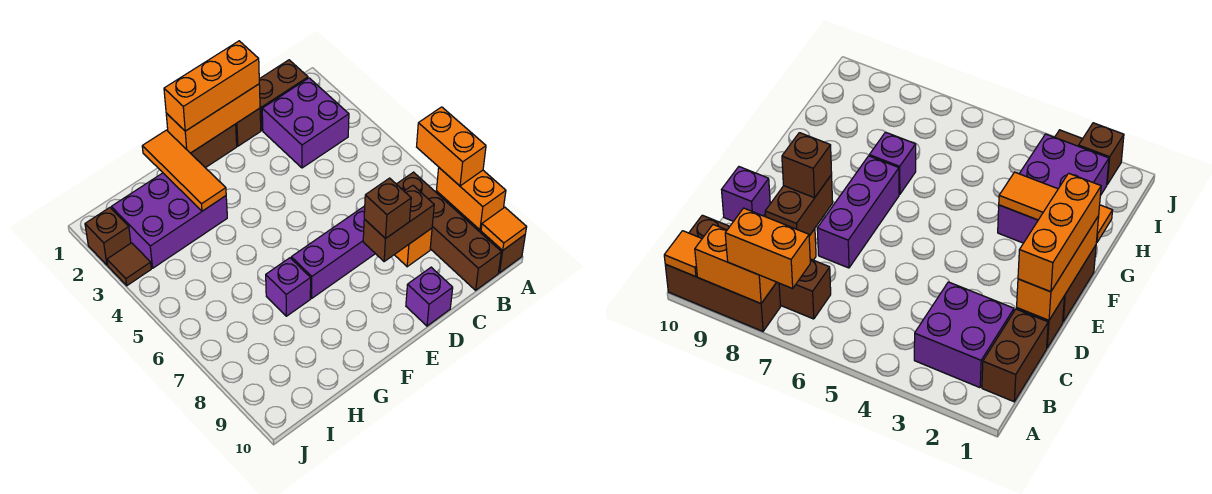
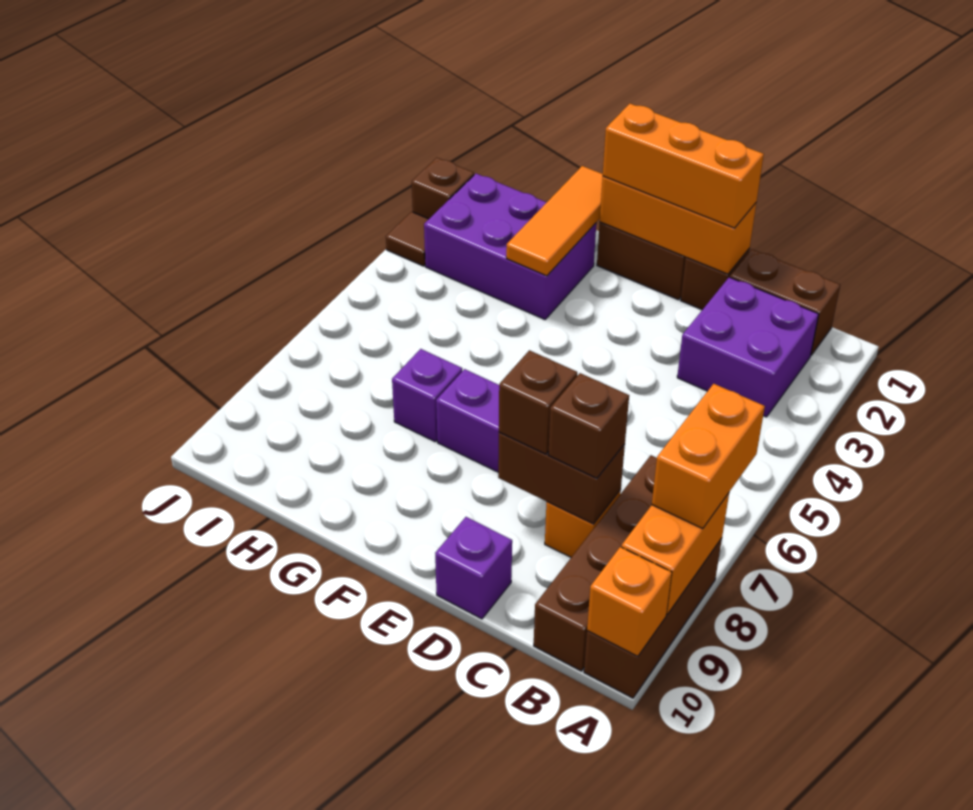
orange 1x1 tile [481,207,527,250] -> orange 1x1 brick [587,547,672,656]
none -> brown 1x1 brick [548,373,629,478]

